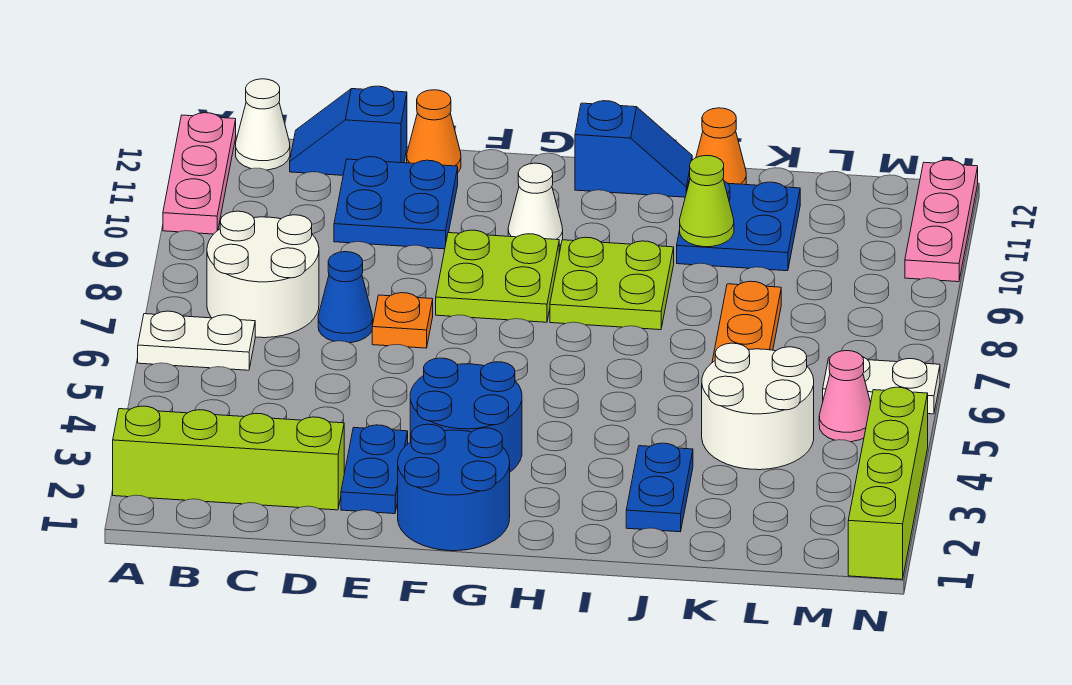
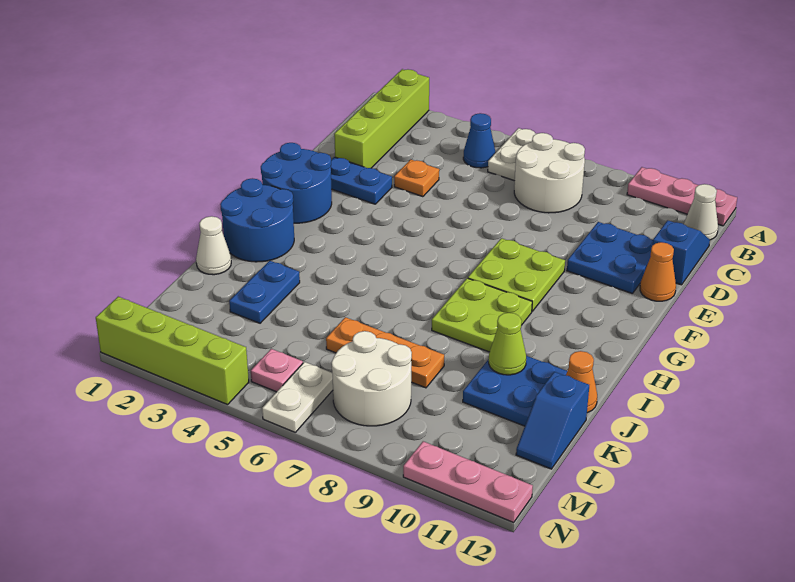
blue 1x1 cone [318,252,373,343] -> blue 1x1 cone moved to [463,113,496,168]
orange 1x1 plate [372,293,433,348] -> orange 1x1 plate moved to [394,159,439,197]
blue 2x2 round brick [410,358,522,472] -> blue 2x2 round brick moved to [220,178,294,262]
white 1x1 cone [508,163,563,246] -> white 1x1 cone moved to [196,216,231,275]
blue 1x2 slope [575,101,692,197] -> blue 1x2 slope moved to [516,372,589,469]
blue 1x2 plate [626,443,693,532] -> blue 1x2 plate turned to [229,261,300,323]
white 2x2 round brick [702,343,814,470] -> white 2x2 round brick moved to [332,331,412,426]
pink 1x1 cone [819,351,871,442] -> pink 1x1 plate [251,349,303,392]

